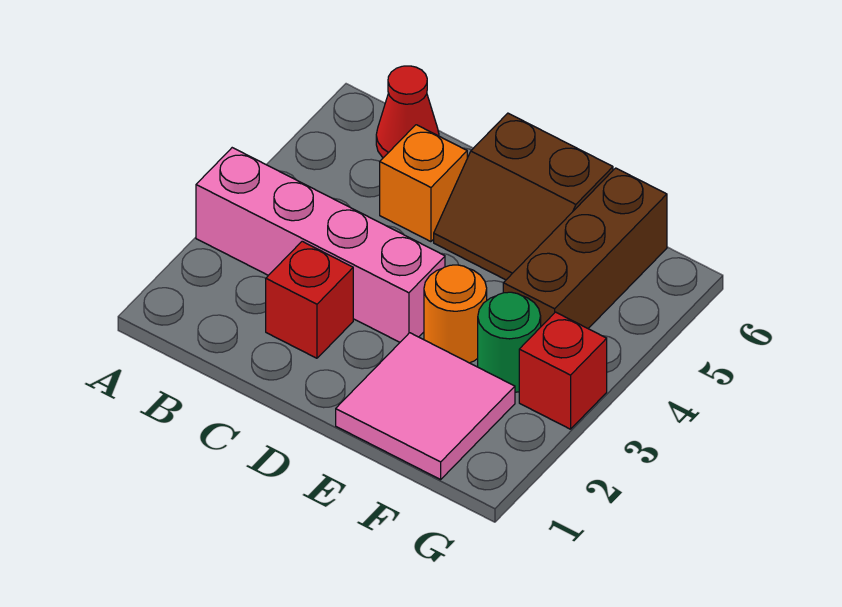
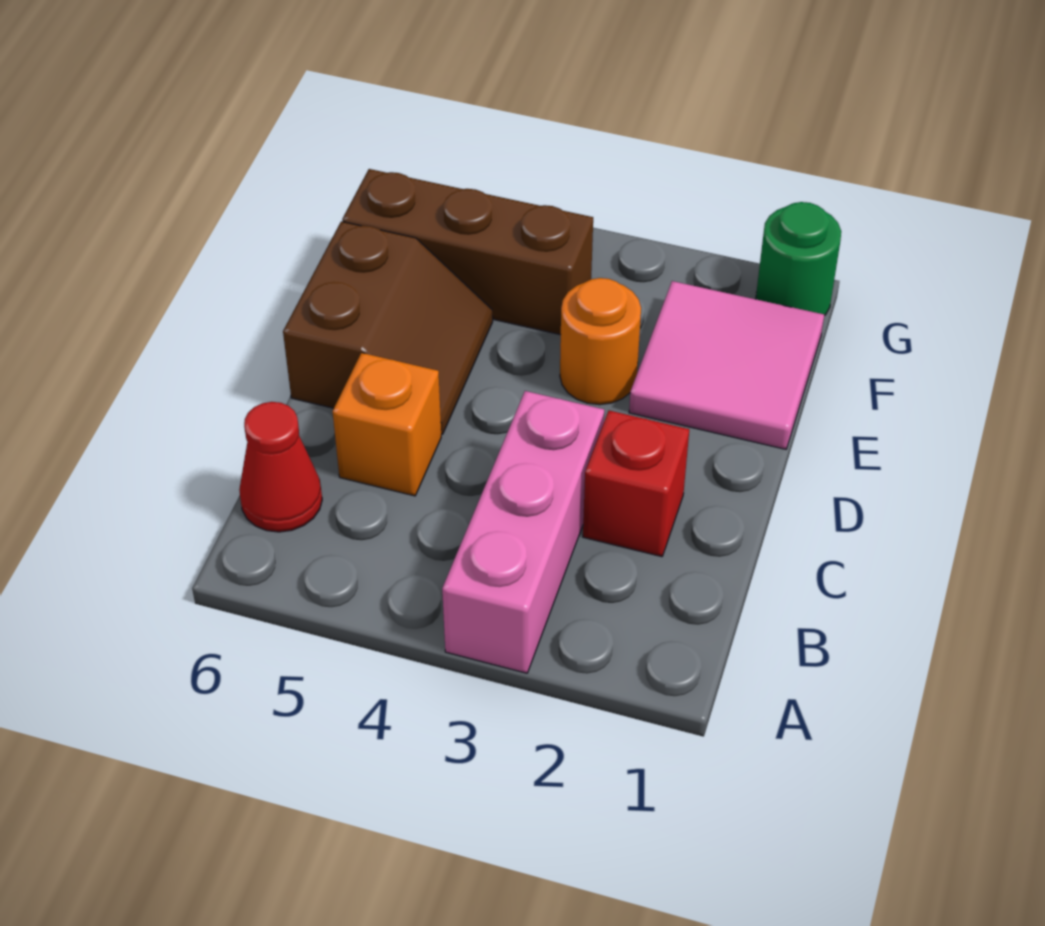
pink 1x4 brick [196,148,445,342] -> pink 1x3 brick [442,391,604,673]
green 1x1 round brick [478,292,541,392] -> green 1x1 round brick moved to [756,202,841,316]
red 1x1 brick [519,312,607,429] -> none

